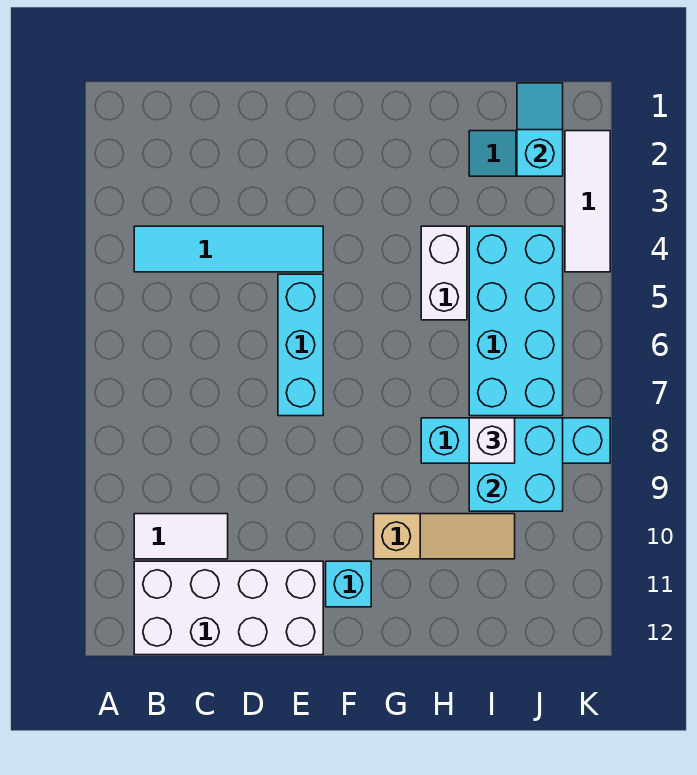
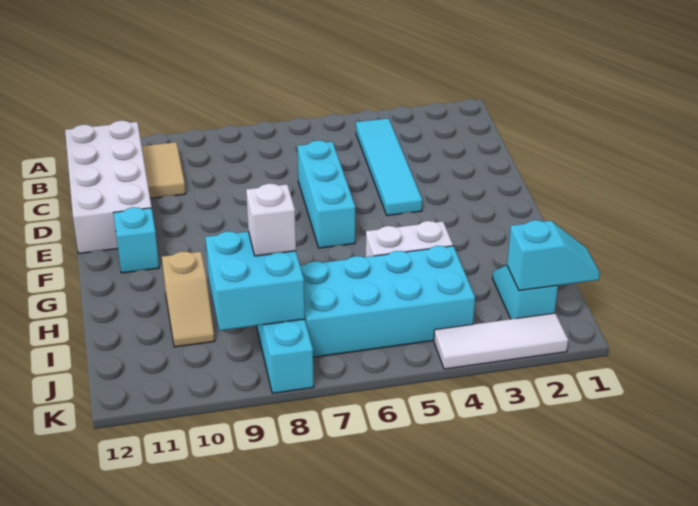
white 1x2 tile [134,514,228,559] -> tan 1x2 tile [142,142,186,198]
cyan 1x3 brick [278,274,323,416] -> cyan 1x3 brick turned to [298,141,355,248]
tan 1x3 slope [374,514,515,559] -> tan 1x2 slope [162,251,215,347]

